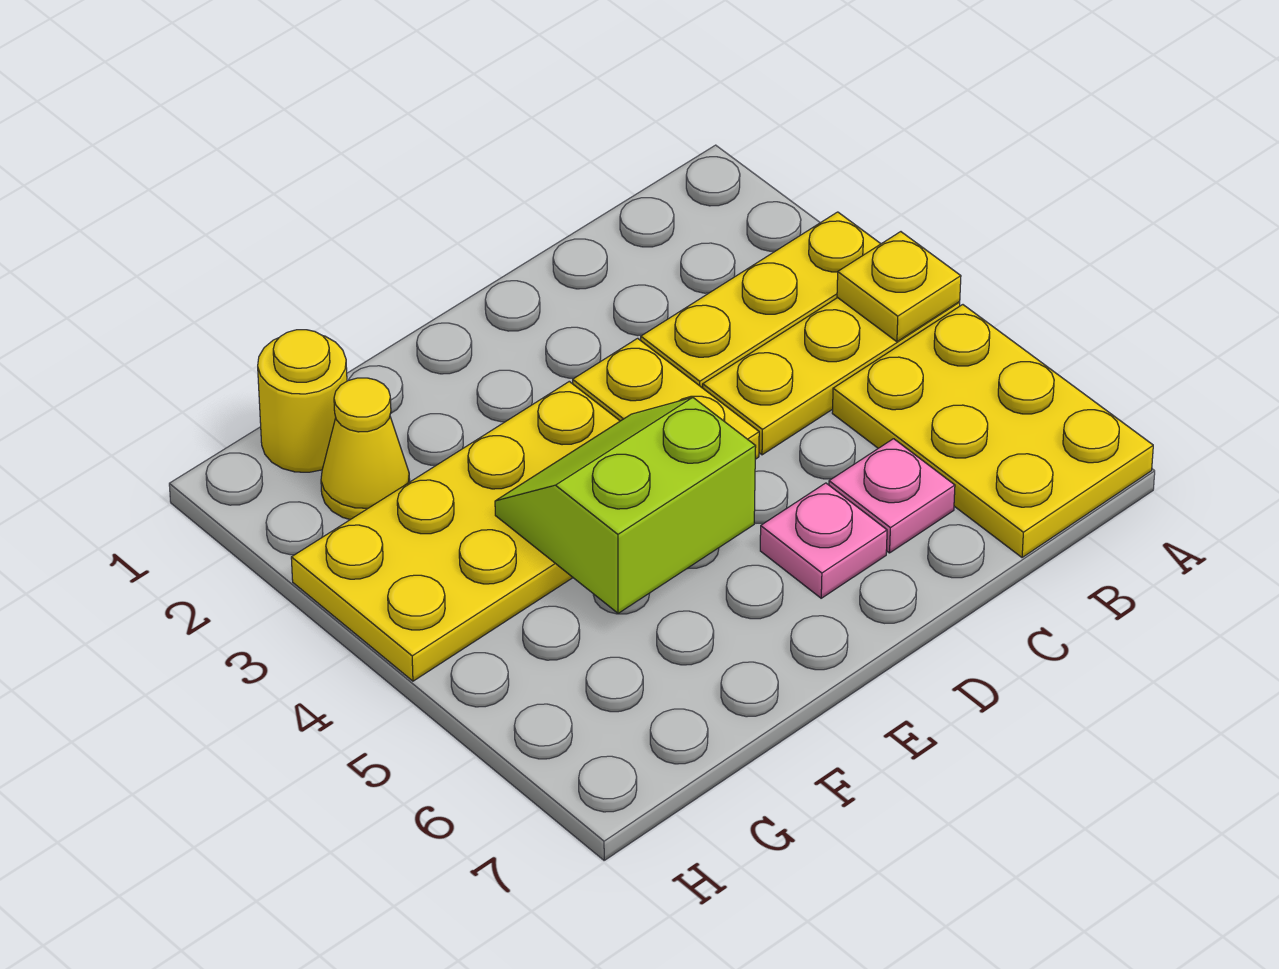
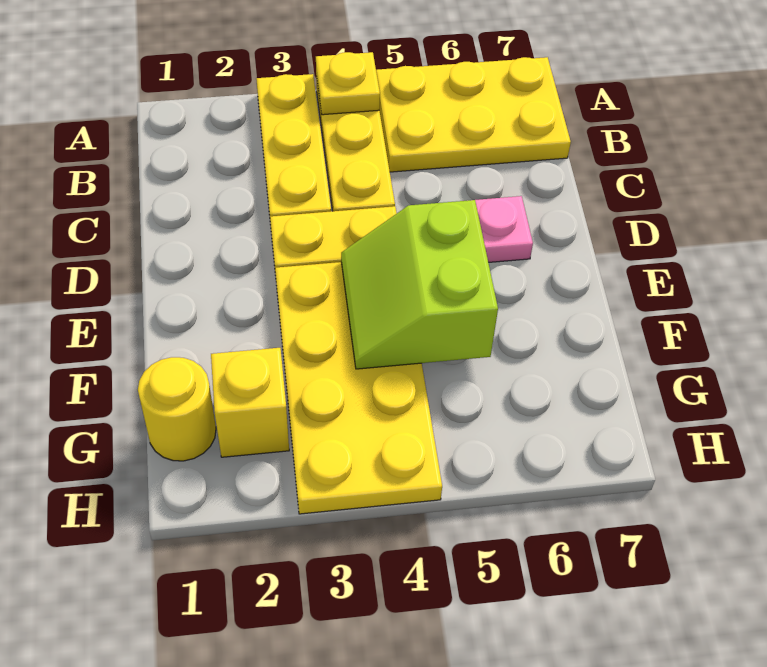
pink 1x1 plate [829,439,955,553] -> none
yellow 1x1 cone [321,378,410,520] -> yellow 1x1 brick [211,348,289,457]

